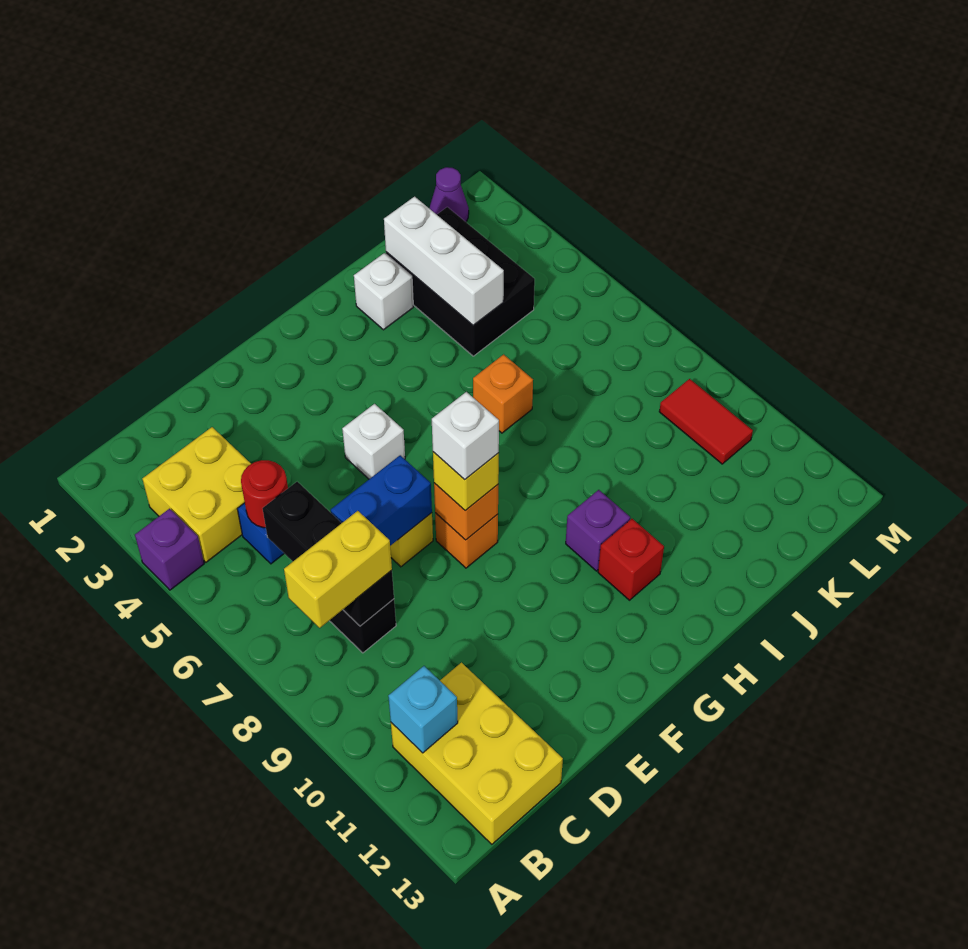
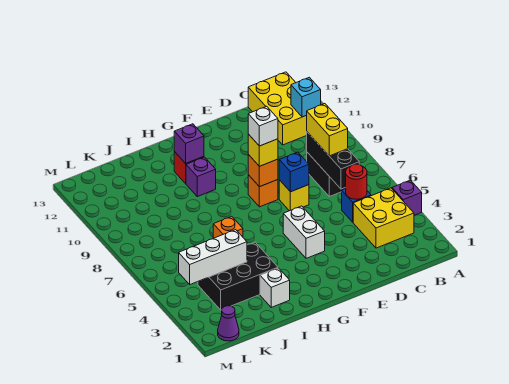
yellow 1x2 brick [284,511,392,628] -> yellow 1x2 brick turned to [307,104,348,156]
blue 1x2 brick [331,455,432,546] -> blue 1x1 brick [279,152,309,192]
white 1x1 brick [342,404,405,479] -> white 1x2 brick [283,206,325,258]
none -> purple 1x1 brick [174,124,204,163]
black 2x3 brick [386,207,535,356] -> black 2x3 brick turned to [198,242,278,310]
white 1x3 brick [384,197,504,325] -> white 1x3 brick turned to [179,230,247,284]
red 1x2 tile [659,379,753,464] -> none

